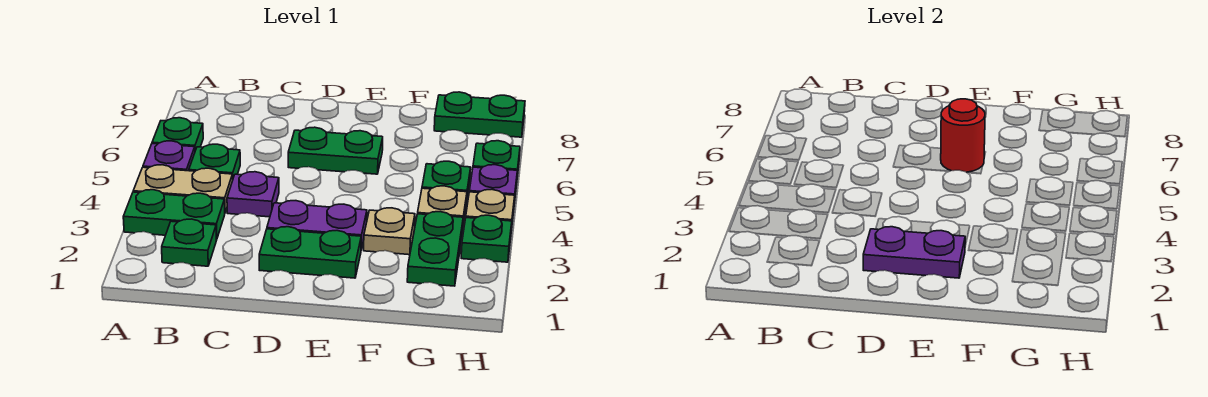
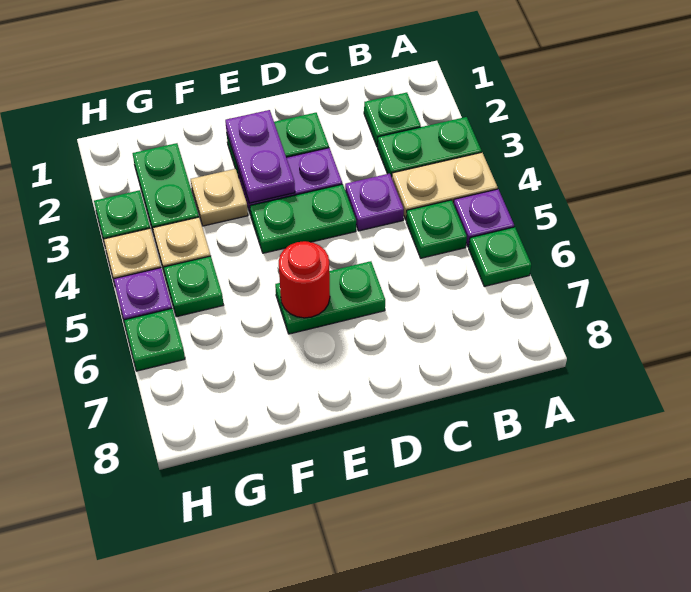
purple 1x2 plate [863,227,965,278] -> purple 1x2 plate turned to [225,110,295,203]
green 1x2 plate [434,92,525,137] -> green 1x2 plate moved to [250,184,356,253]

